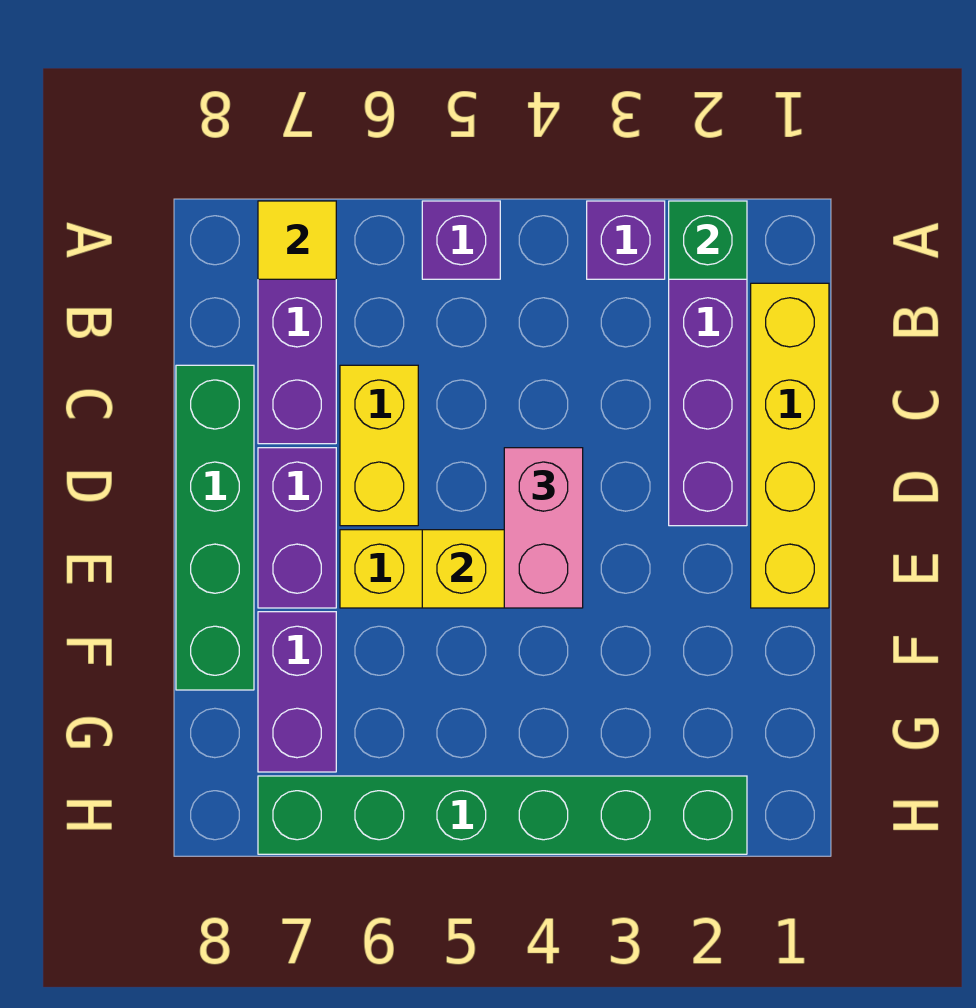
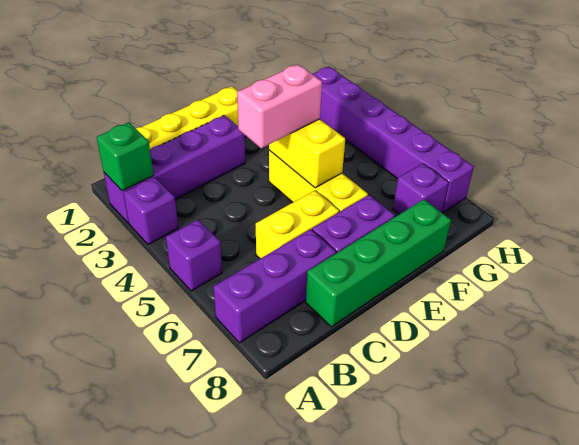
yellow 1x1 tile [258,201,336,279] -> none
purple 1x2 brick [258,612,336,772] -> purple 1x1 brick [393,163,449,214]
green 1x6 brick [258,776,747,854] -> purple 1x6 brick [312,66,474,213]

